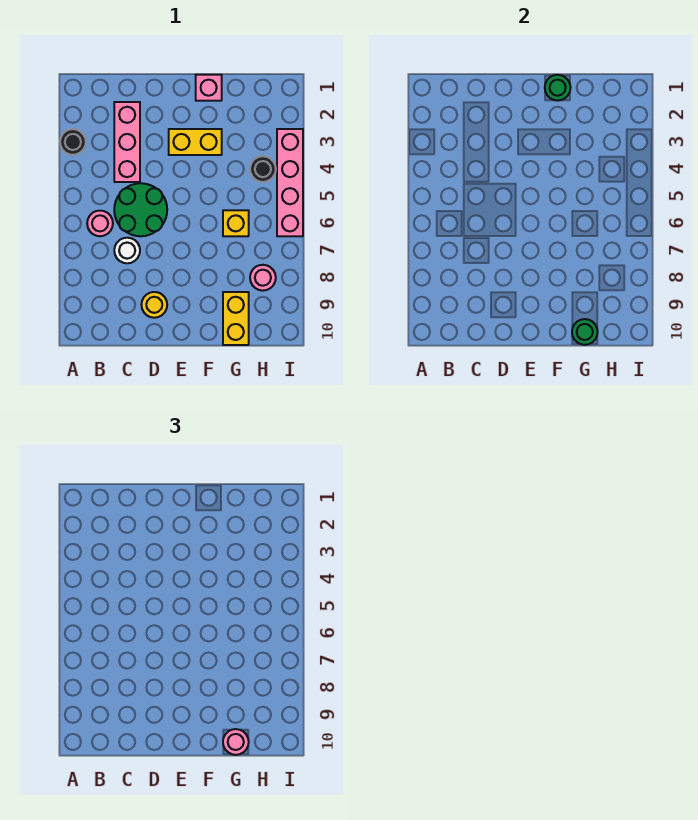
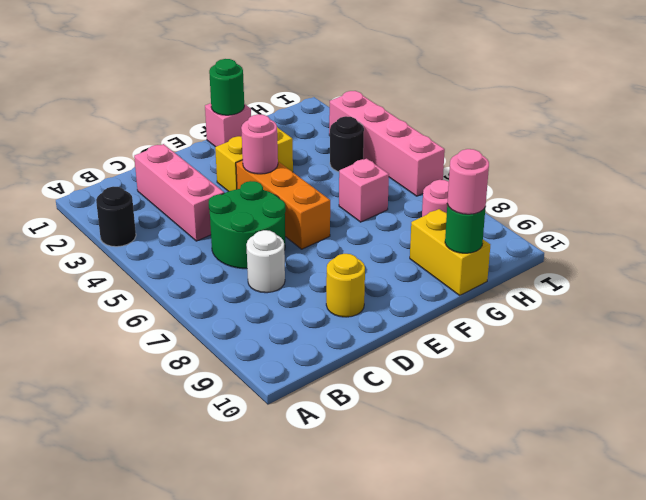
pink 1x1 round brick [87,211,113,236] -> pink 1x1 round brick moved to [241,114,278,174]
none -> orange 1x3 brick [236,160,330,249]
yellow 1x1 brick [223,210,249,236] -> pink 1x1 brick [339,159,389,222]

